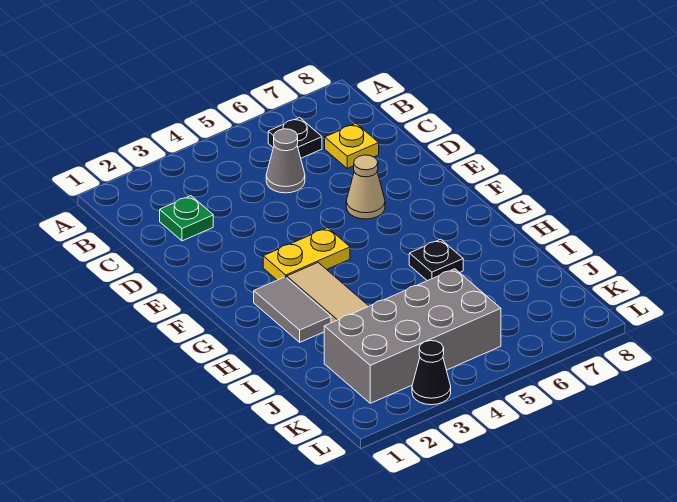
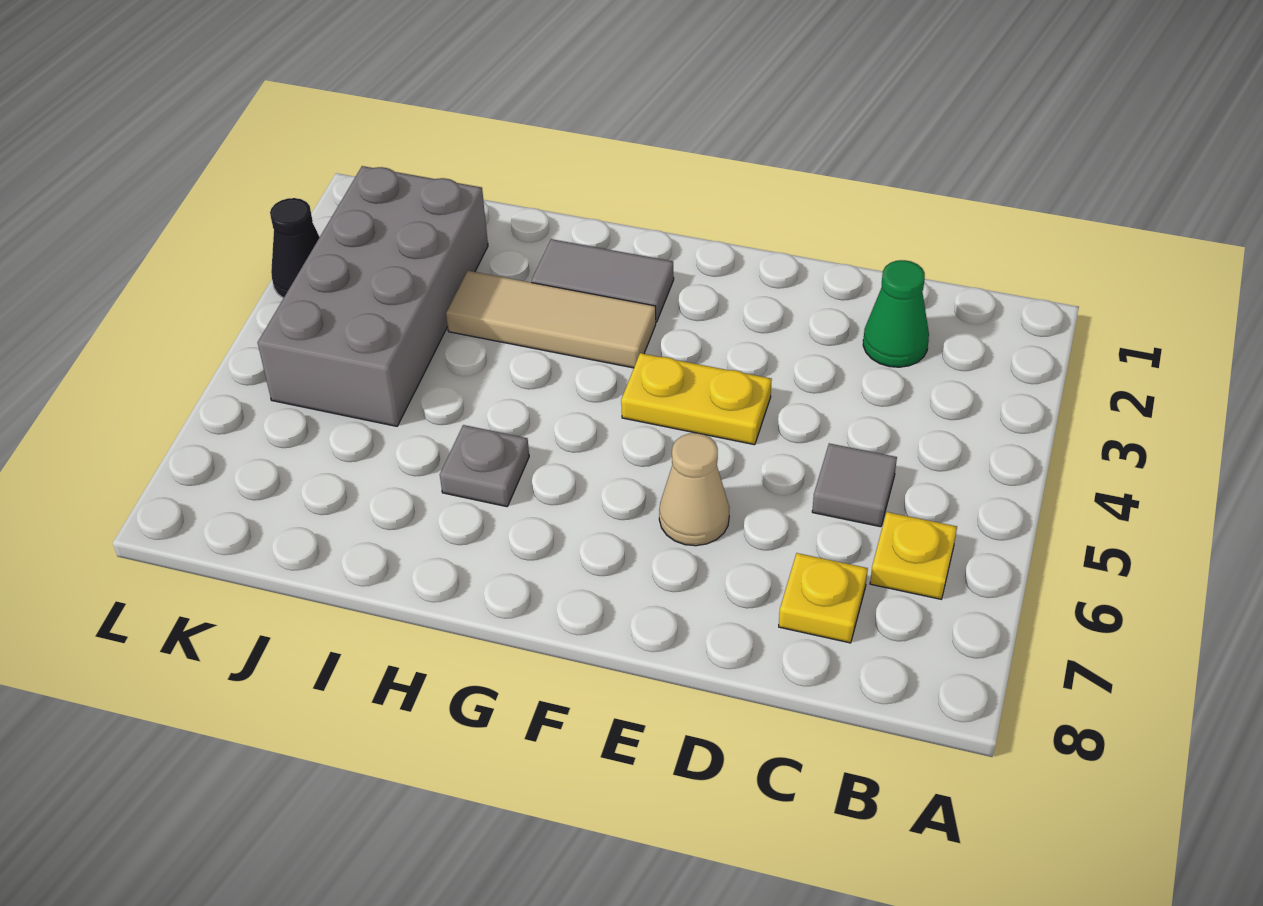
black 1x1 plate [268,118,322,158] -> yellow 1x1 plate [870,512,957,599]
green 1x1 plate [160,196,213,241] -> green 1x1 cone [863,260,929,367]
grey 1x1 cone [266,129,305,193] -> grey 1x1 tile [812,443,897,527]
yellow 1x2 plate [263,228,350,280] -> yellow 1x2 plate turned to [621,353,772,445]
black 1x1 plate [409,239,463,281] -> grey 1x1 plate [440,425,529,507]

